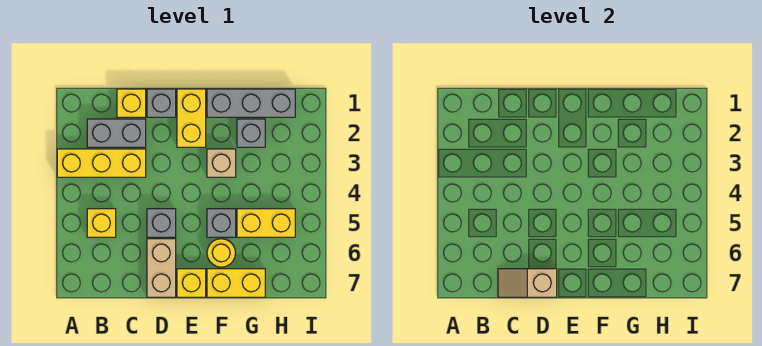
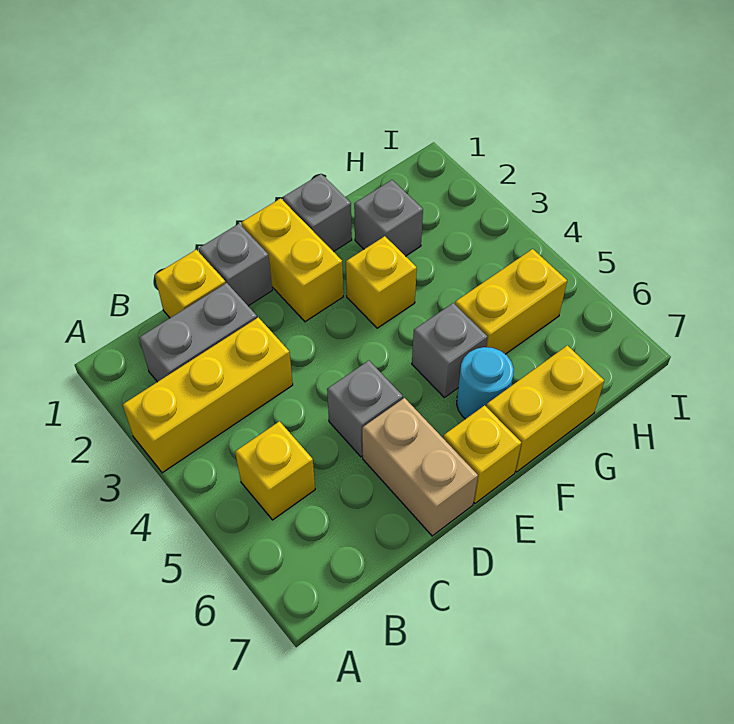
tan 1x2 slope [498,269,557,297] -> none
grey 1x3 brick [207,89,295,117] -> grey 1x1 brick [283,174,352,252]
tan 1x1 brick [207,149,236,177] -> yellow 1x1 brick [346,236,417,328]
yellow 1x1 round brick [207,239,235,267] -> cyan 1x1 round brick [457,347,514,419]

